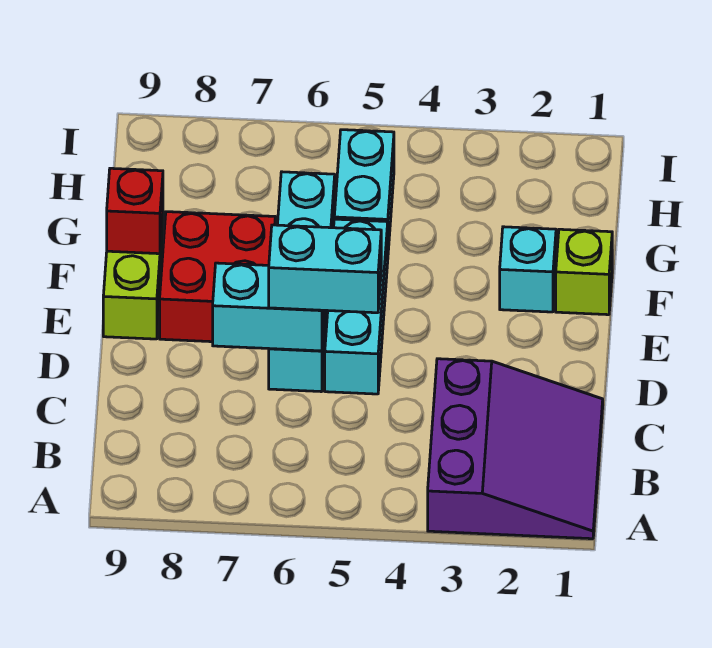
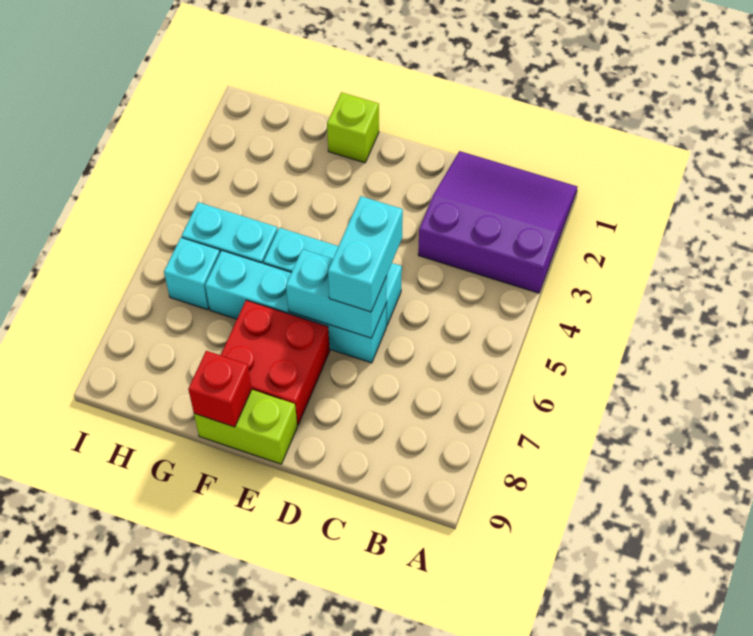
cyan 1x2 brick [213,263,325,351] -> cyan 1x2 brick turned to [286,249,387,338]
cyan 1x1 brick [500,227,556,312] -> cyan 1x1 brick moved to [164,238,220,310]

